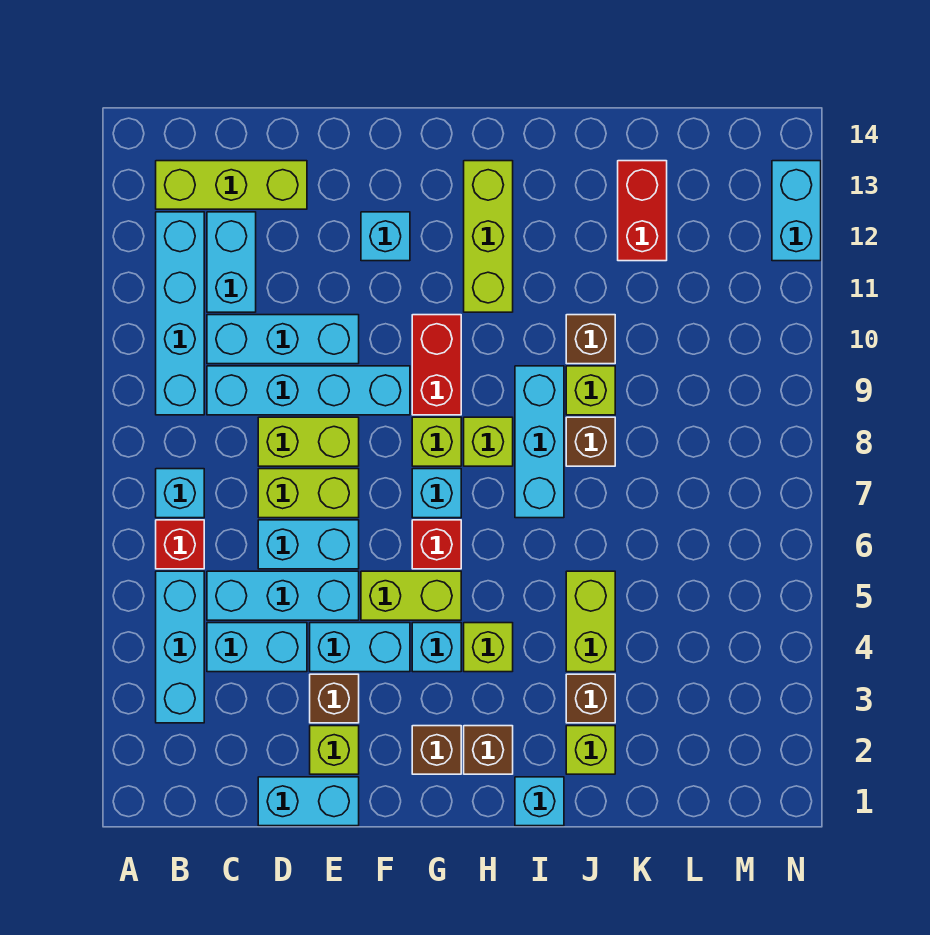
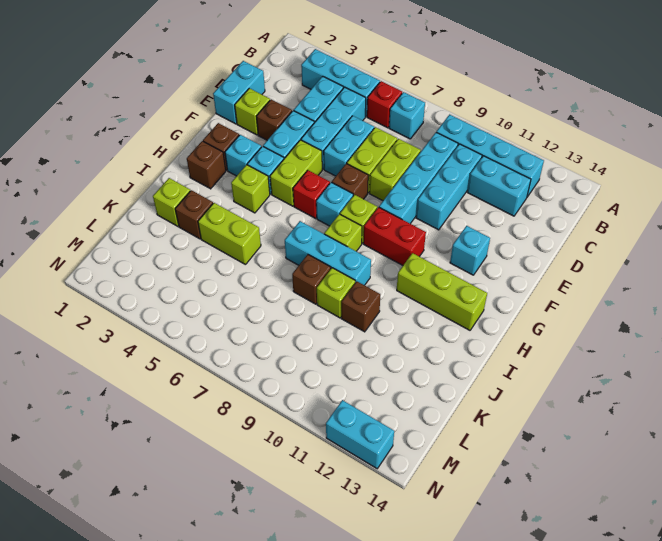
lime 1x3 brick [156,161,307,209] -> none
none -> brown 1x1 brick [332,163,368,199]
cyan 1x1 brick [515,777,564,826] -> cyan 1x1 brick moved to [225,135,261,176]
red 1x2 brick [618,161,667,261] -> none

